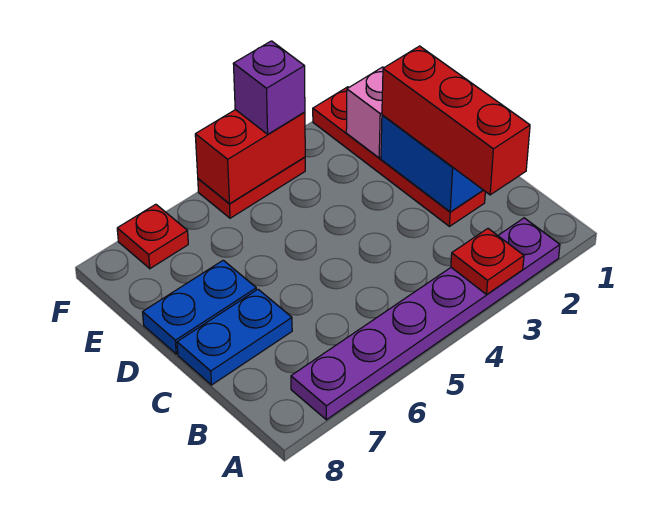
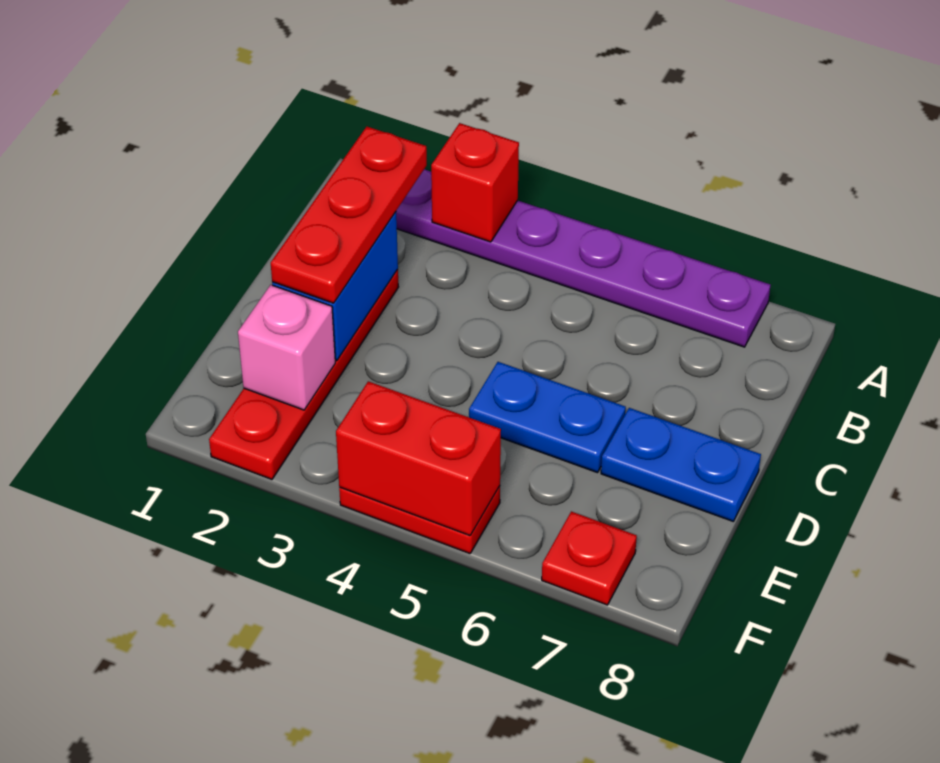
red 1x1 plate [451,229,524,294] -> red 1x1 brick [431,123,519,242]
red 1x3 brick [382,46,530,195] -> red 1x3 plate [271,127,427,303]
blue 1x2 plate [177,289,292,385] -> blue 1x2 plate moved to [469,362,626,473]
purple 1x1 brick [233,41,305,134] -> none

